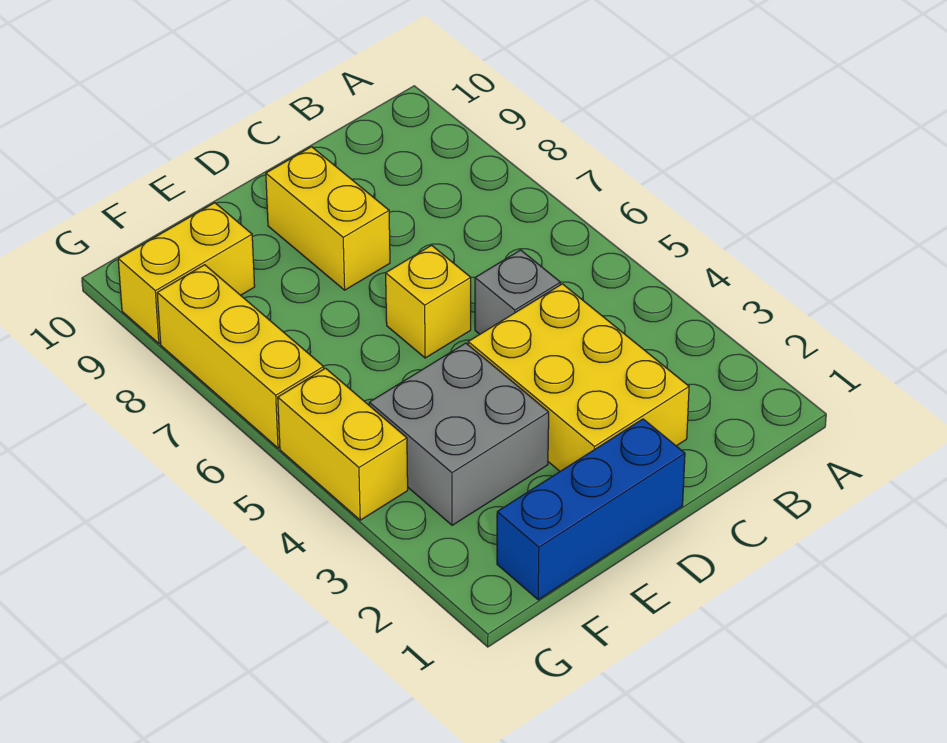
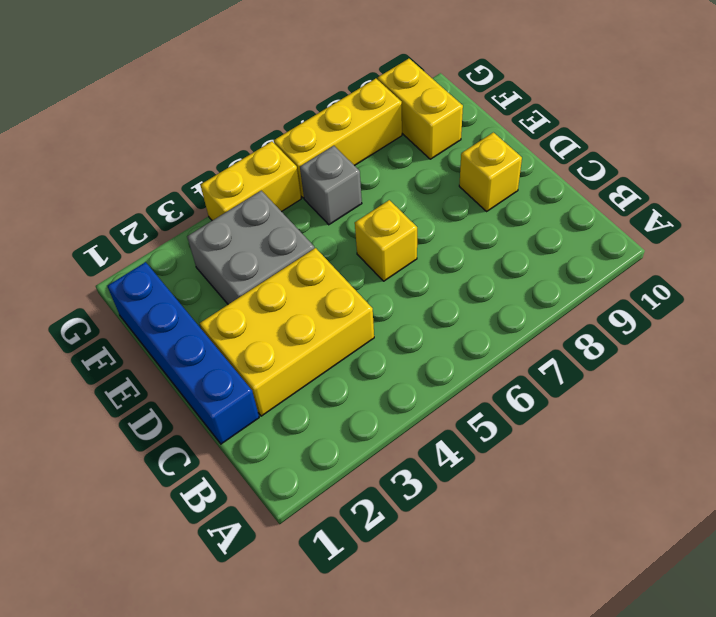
grey 1x1 brick [475,250,560,334] -> grey 1x1 brick moved to [300,146,362,225]
blue 1x3 brick [497,419,685,600] -> blue 1x4 brick [108,262,259,444]
yellow 1x2 brick [266,147,390,290] -> yellow 1x1 brick [459,132,522,211]

